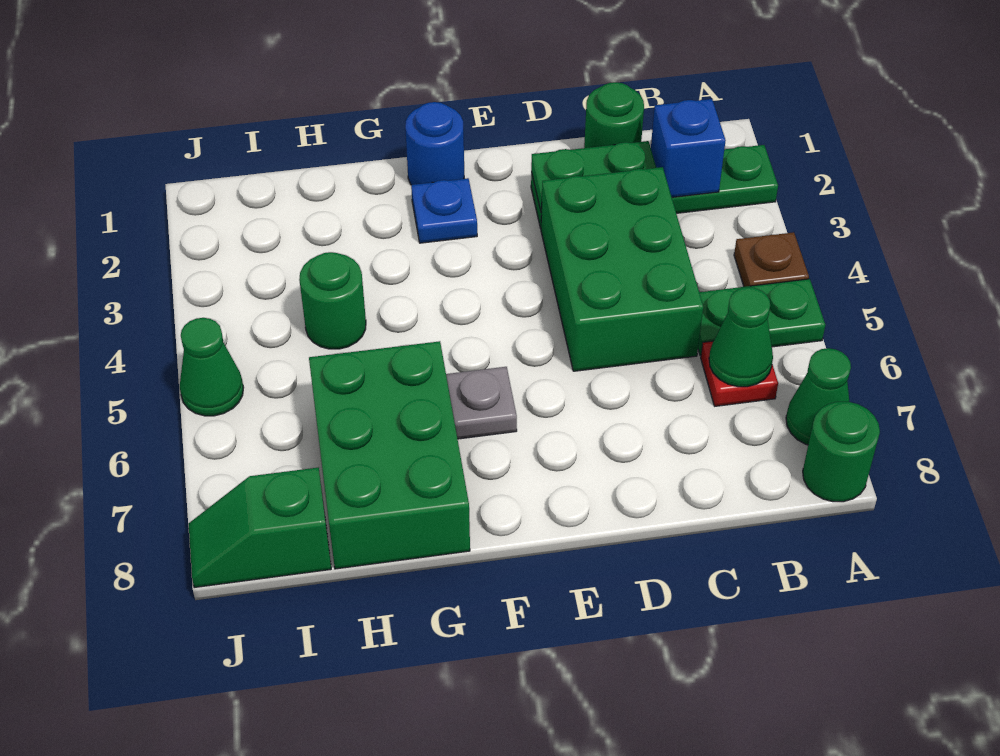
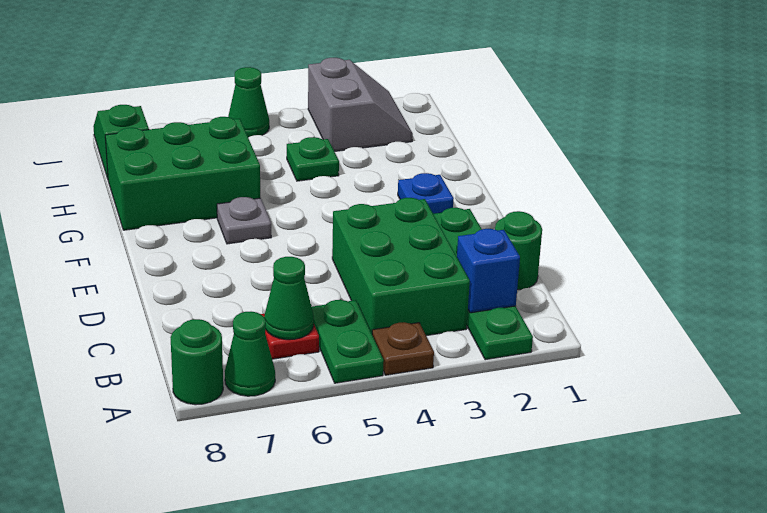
green 2x3 brick [541,167,703,371] -> green 2x3 brick turned to [332,198,470,336]
blue 1x1 round brick [405,102,464,185] -> none
green 1x1 round brick [299,252,366,349] -> green 1x1 plate [287,137,339,181]
none -> grey 2x2 slope [308,58,413,152]

